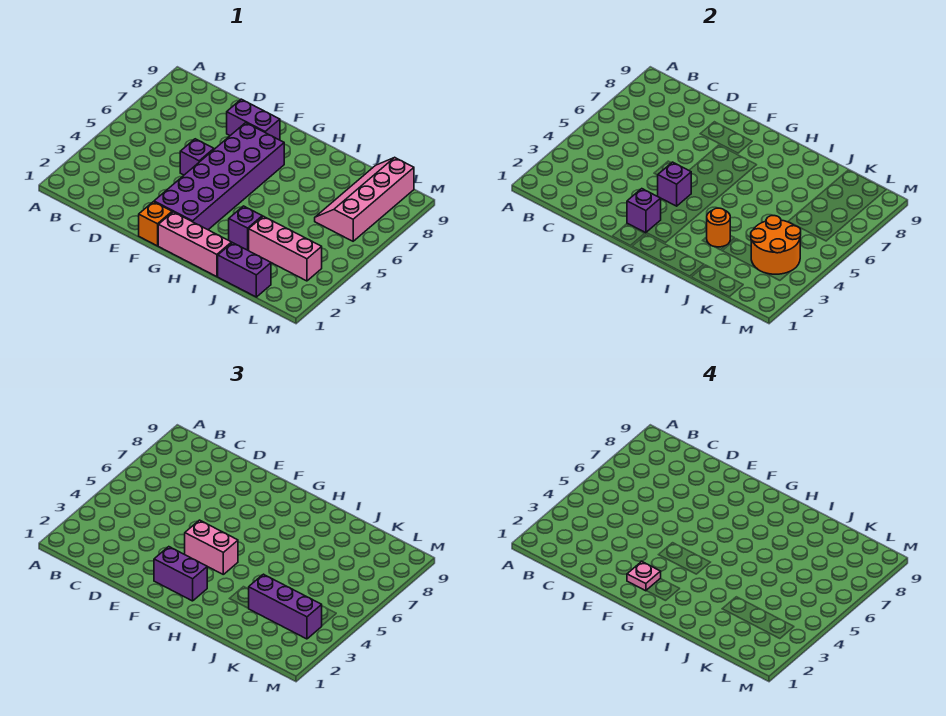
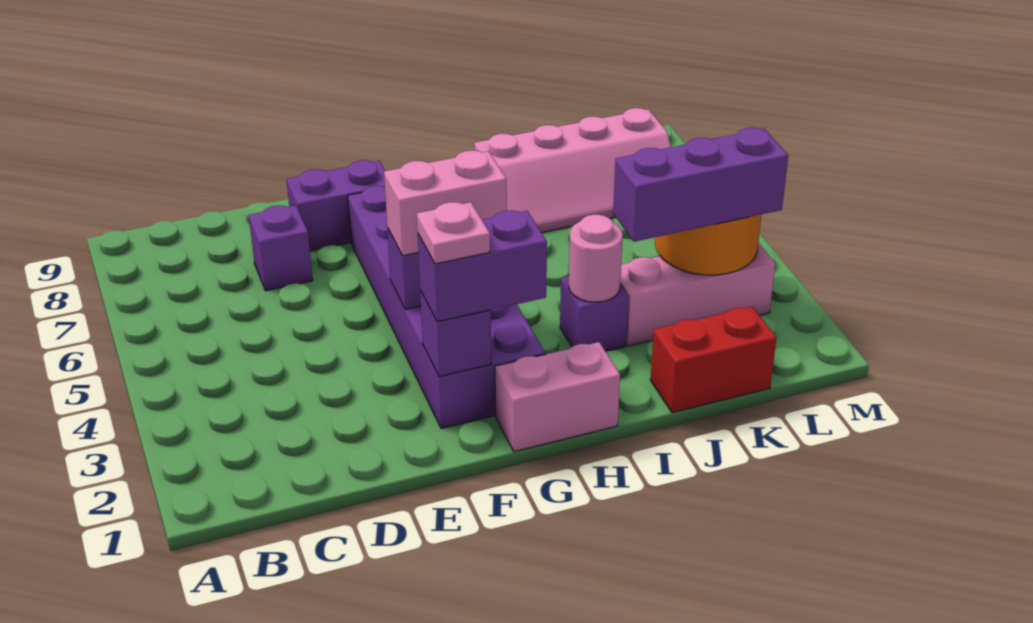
purple 1x1 brick [180,139,214,175] -> purple 1x1 brick moved to [249,206,313,291]
orange 1x1 brick [139,202,172,246] -> none
pink 1x3 brick [158,212,232,277] -> pink 1x2 brick [495,342,620,452]
orange 1x1 round brick [707,208,730,247] -> pink 1x1 round brick [569,215,623,302]
purple 1x2 brick [218,243,271,297] -> red 1x2 brick [650,307,776,413]
pink 2x4 slope [315,157,414,241] -> pink 2x4 slope turned to [474,108,671,233]

